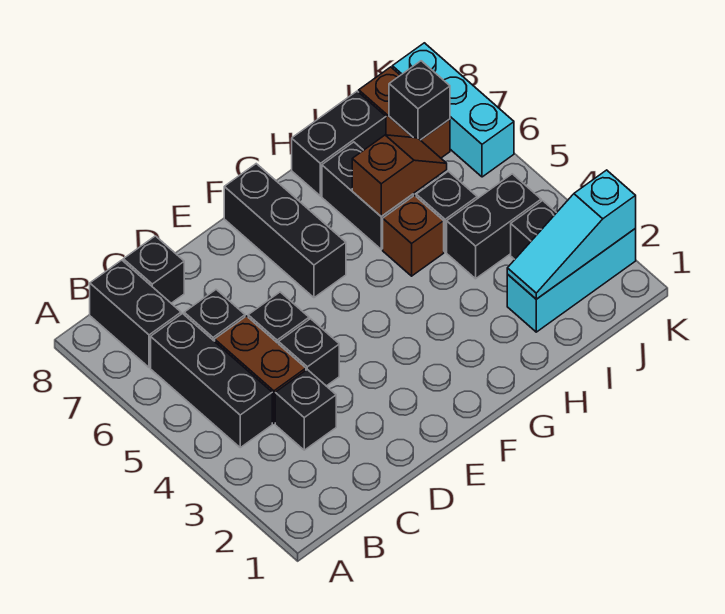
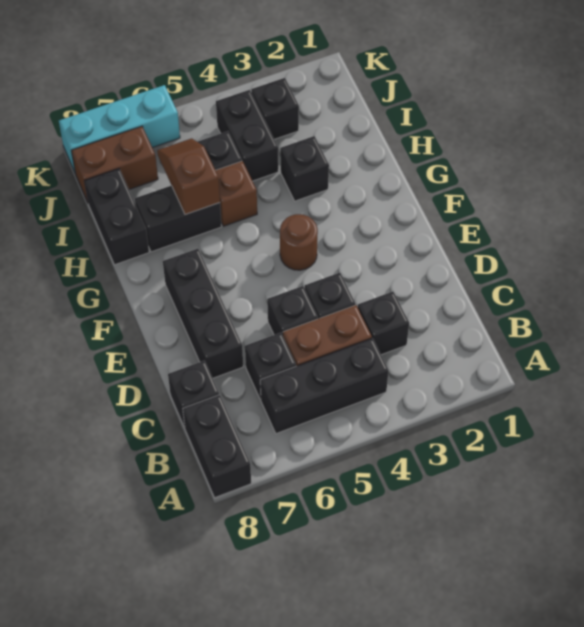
black 1x2 brick [90,260,181,367] -> black 1x2 brick turned to [183,395,251,497]
none -> brown 1x1 round brick [280,214,318,270]
black 1x3 brick [224,164,346,298] -> black 1x3 brick turned to [163,249,243,378]
cyan 1x3 brick [507,229,636,332] -> none
cyan 1x3 slope [507,170,636,299] -> none
black 1x1 brick [389,61,450,140] -> black 1x1 brick moved to [280,136,329,201]

